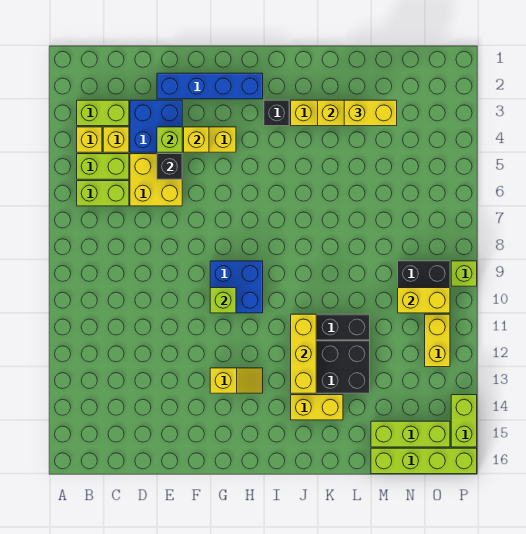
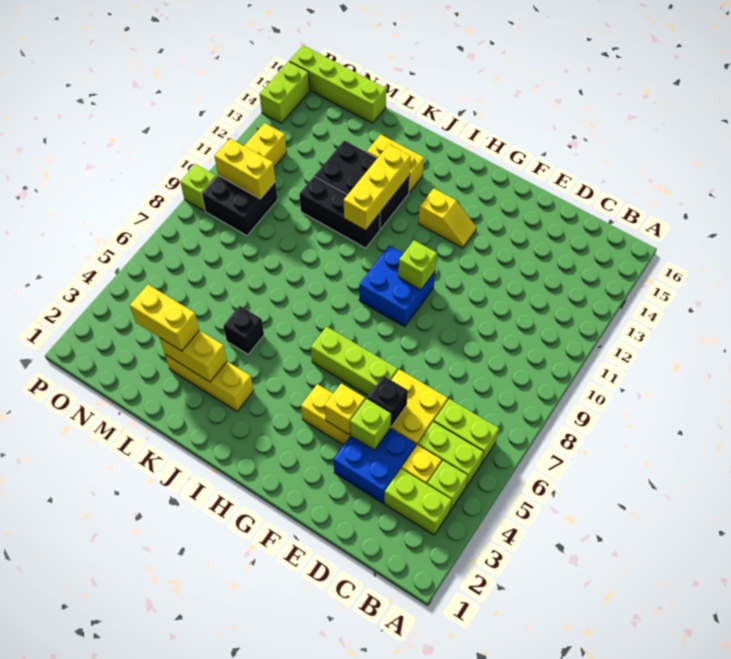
yellow 1x1 brick [77,127,102,152] -> lime 1x1 brick [427,461,468,511]
blue 1x4 brick [157,73,263,99] -> none
yellow 1x2 slope [210,368,263,393] -> yellow 1x2 slope turned to [419,188,476,248]
black 1x1 brick [264,100,289,126] -> black 1x1 brick moved to [223,306,264,354]
lime 1x3 brick [371,421,450,447] -> lime 1x3 brick moved to [311,327,398,396]

